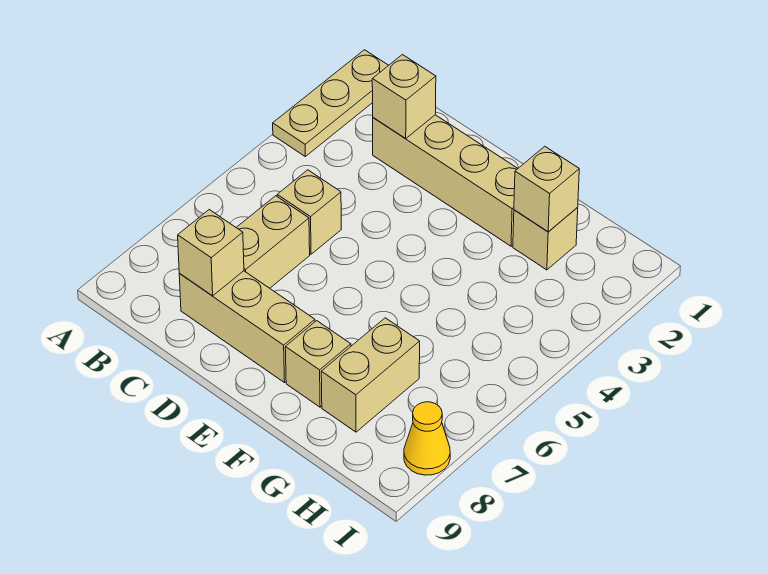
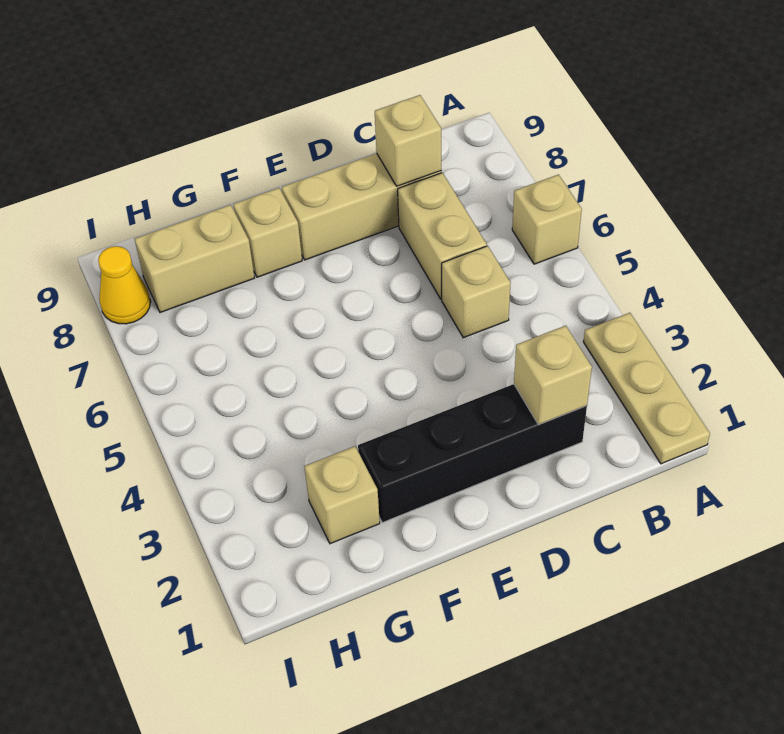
tan 1x4 brick [373,115,518,246] -> black 1x4 brick [358,384,587,523]
tan 1x1 brick [514,147,579,232] -> tan 1x1 brick moved to [512,175,582,264]
tan 1x2 brick [321,318,420,432] -> tan 1x2 brick turned to [135,205,255,313]

